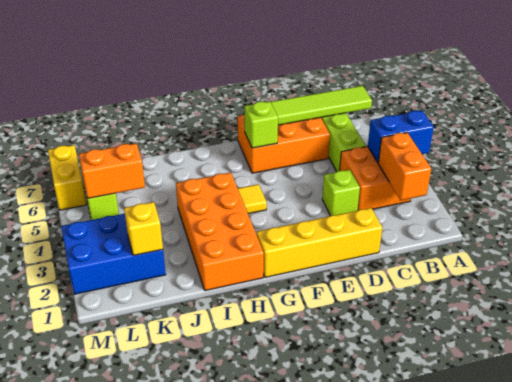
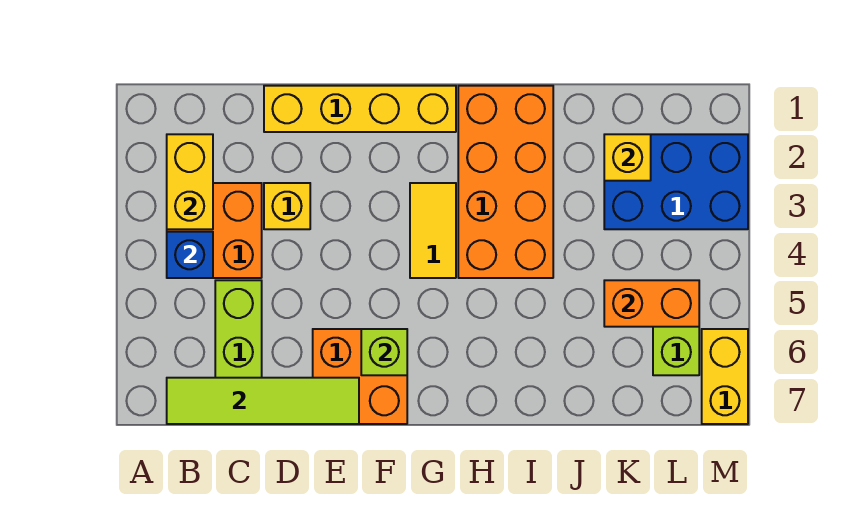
blue 1x2 brick [368,111,434,162] -> blue 1x1 brick [167,232,213,278]
orange 1x2 brick [378,133,431,200] -> yellow 1x2 brick [167,134,213,229]
lime 1x1 brick [322,170,360,216] -> yellow 1x1 brick [264,183,310,229]
orange 2x3 brick [238,115,330,173] -> orange 2x2 brick [313,329,407,424]
yellow 1x1 tile [238,184,267,214] -> yellow 1x2 tile [410,183,456,278]

